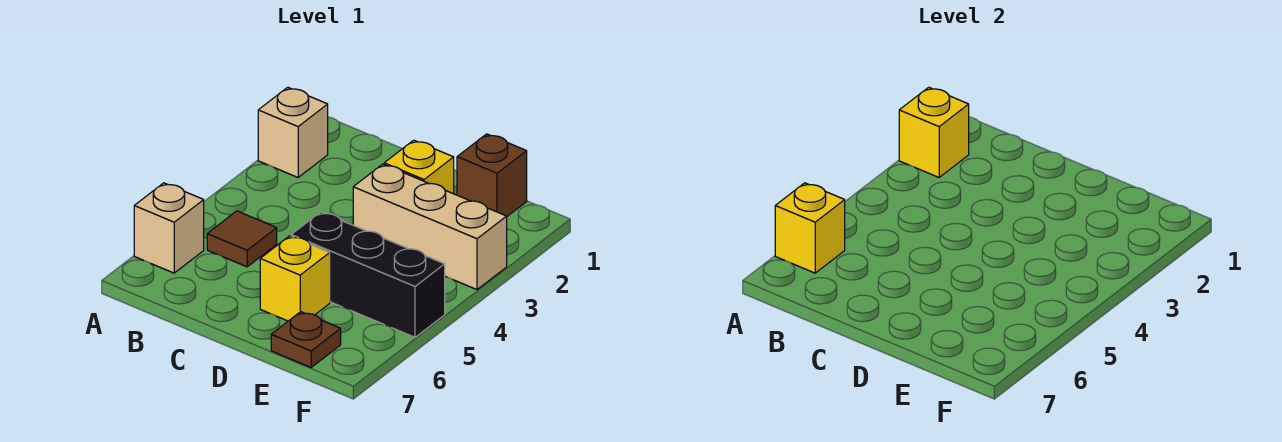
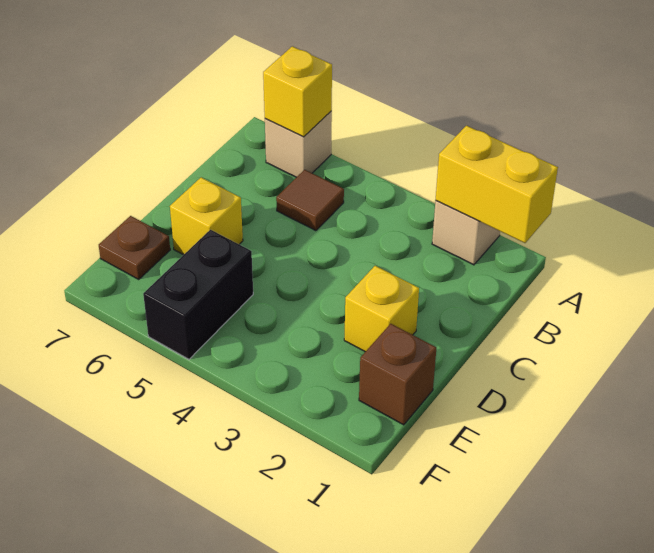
yellow 1x1 brick [899,87,969,177] -> yellow 1x2 brick [436,126,558,243]
tan 1x3 brick [353,164,507,290] -> none
black 1x3 brick [291,212,445,337] -> black 1x2 brick [143,230,253,359]

